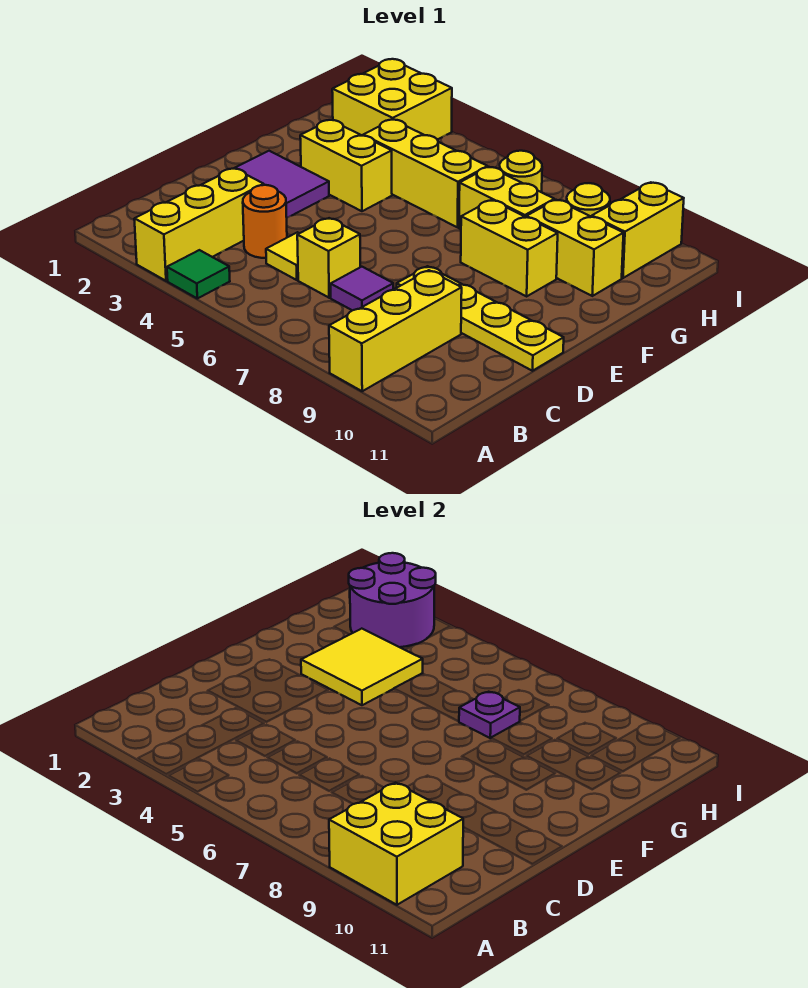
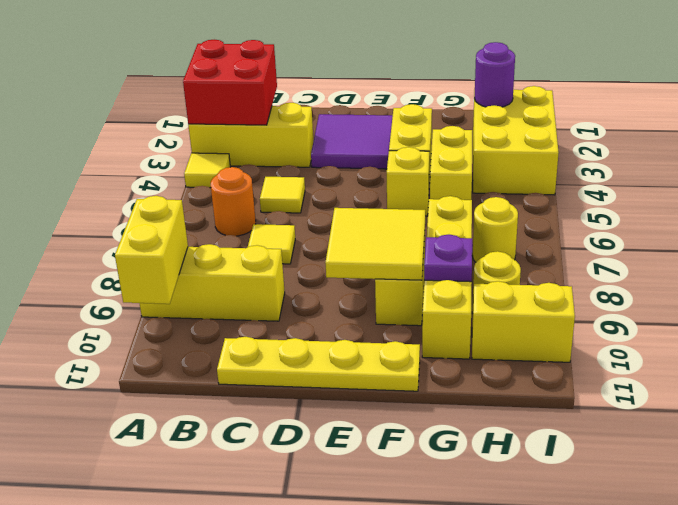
none -> red 2x2 brick [183,40,277,125]
green 1x1 tile [167,250,230,299] -> yellow 1x1 tile [184,153,230,188]
yellow 2x2 brick [329,783,463,905] -> yellow 1x2 brick [115,196,188,304]
orange 1x1 round brick [243,185,287,258] -> orange 1x1 round brick moved to [211,167,256,236]
yellow 1x1 brick [297,218,360,298] -> yellow 1x1 brick moved to [387,147,429,216]
purple 1x1 tile [331,267,393,311] -> yellow 1x1 tile [248,224,295,264]
yellow 1x4 plate [397,266,564,371] -> yellow 1x4 plate turned to [217,337,420,391]
yellow 2x2 tile [301,629,423,705] -> yellow 2x2 tile moved to [325,208,425,280]
yellow 1x3 brick [363,120,488,227] -> yellow 1x2 brick [430,126,472,200]
purple 1x1 plate [459,692,520,738] -> purple 1x1 plate moved to [424,235,472,282]
yellow 2x2 brick [332,59,452,140] -> yellow 2x3 brick [473,86,559,195]
purple 2x2 round brick [349,553,436,647] -> purple 1x1 round brick [474,42,515,107]

